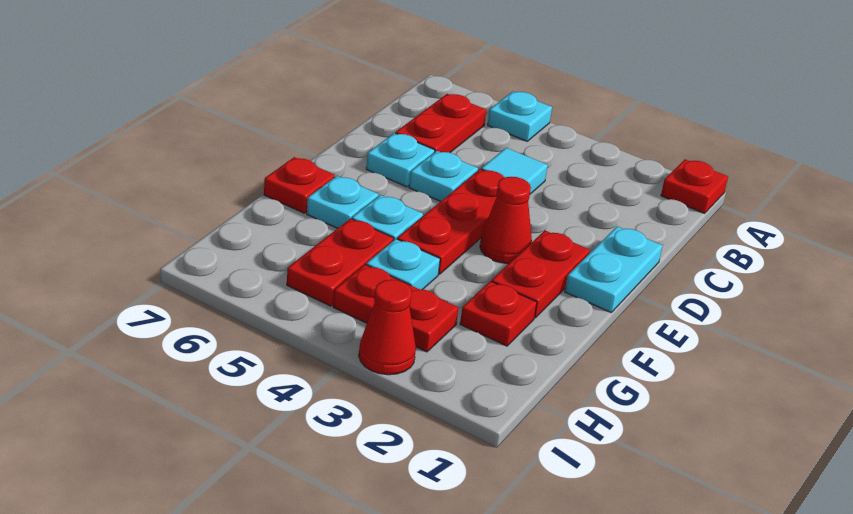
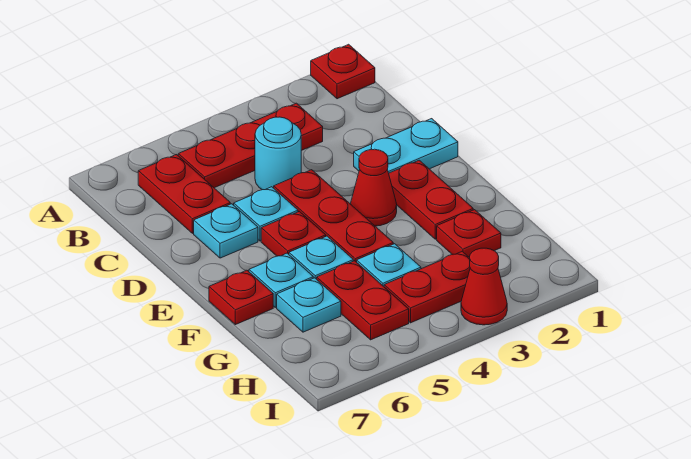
cyan 1x1 plate [488,91,552,141] -> cyan 1x1 plate moved to [277,278,341,332]
none -> red 1x3 plate [178,103,323,188]
cyan 1x1 tile [481,148,548,194] -> cyan 1x1 round brick [255,117,301,190]
cyan 1x2 plate [565,226,663,312] -> cyan 1x2 plate turned to [354,119,458,173]
none -> red 1x1 plate [261,211,326,256]

